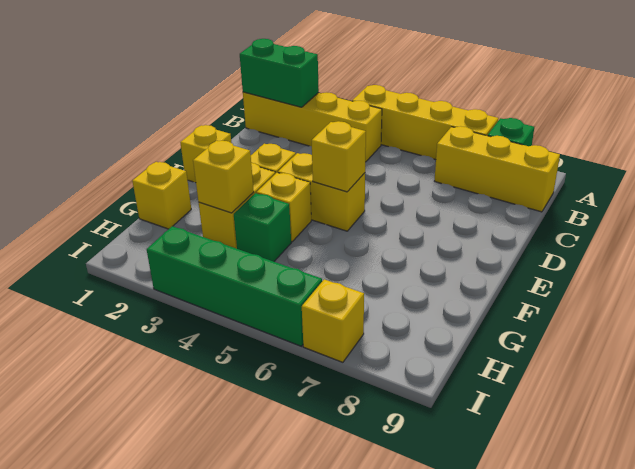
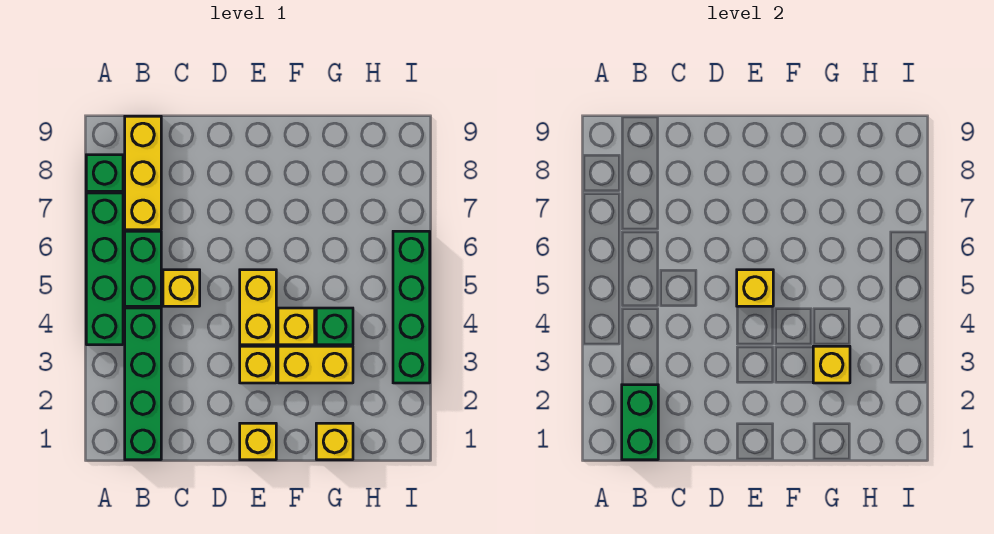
yellow 1x4 brick [352,85,499,159] -> green 1x4 brick [86,193,123,345]
yellow 1x4 brick [243,92,382,162] -> green 1x4 brick [125,308,161,460]
none -> green 1x2 brick [125,231,161,306]
yellow 1x1 brick [302,279,364,362] -> yellow 1x1 brick moved to [163,270,200,306]

